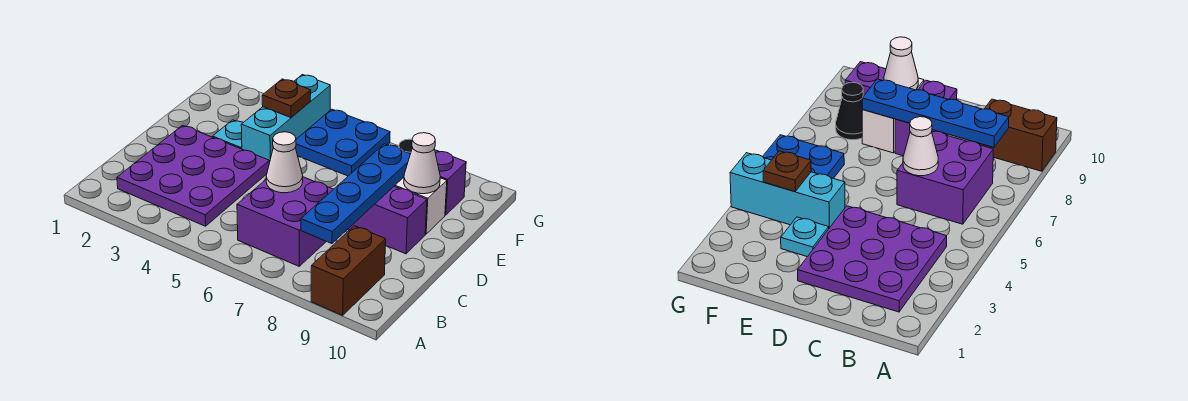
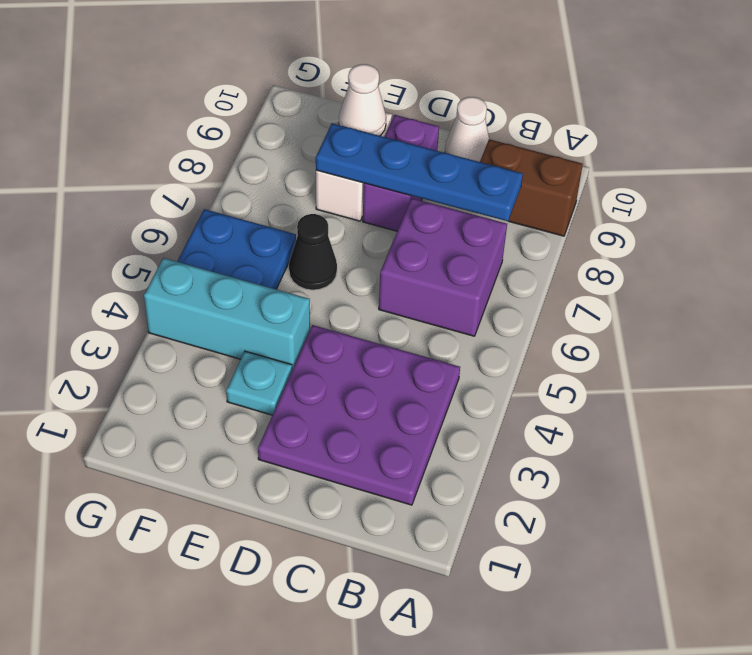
white 1x1 cone [266,132,303,193] -> white 1x1 cone moved to [445,97,489,162]
brown 1x1 plate [262,79,311,118] -> none
black 1x1 cone [836,82,863,140] -> black 1x1 cone moved to [289,214,337,290]
purple 1x1 brick [435,150,466,215] -> none

